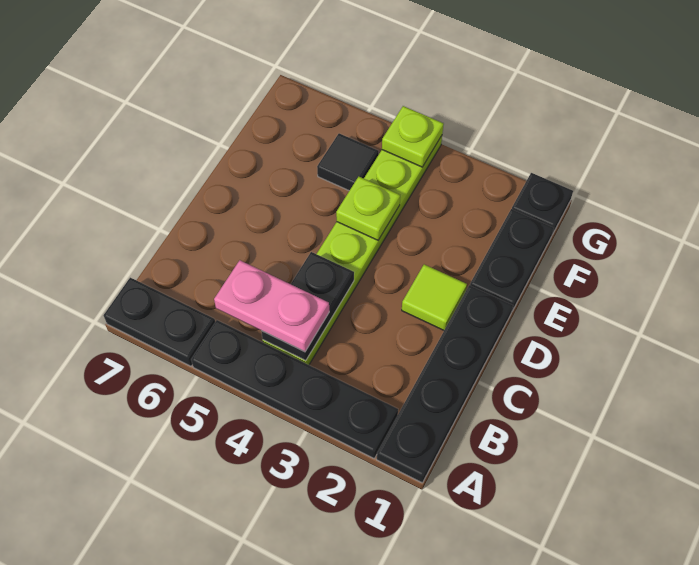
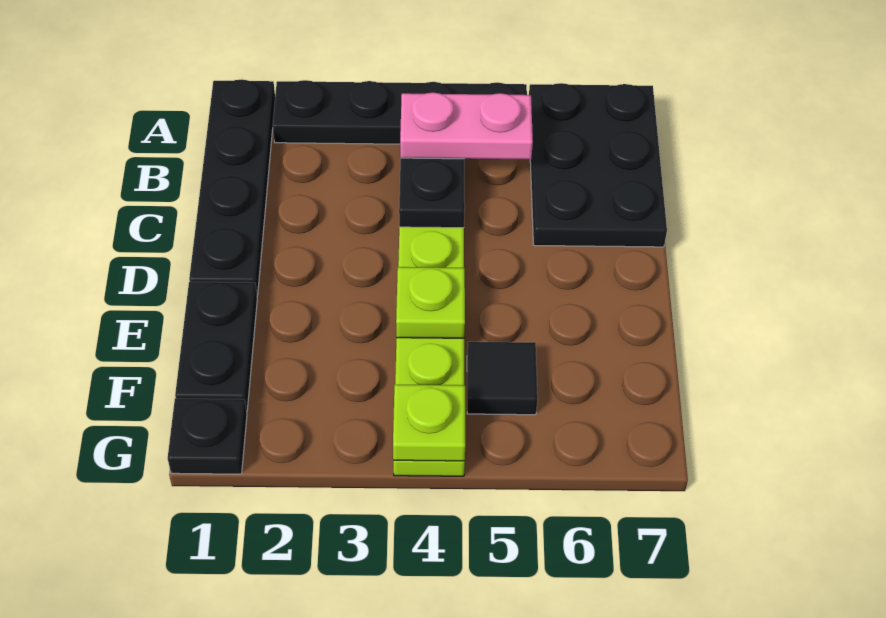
black 1x2 plate [104,278,215,366] -> black 2x3 plate [529,83,667,247]
lime 1x1 tile [402,264,467,330] -> none

